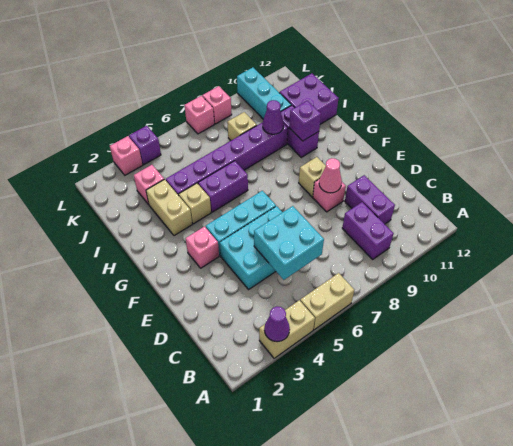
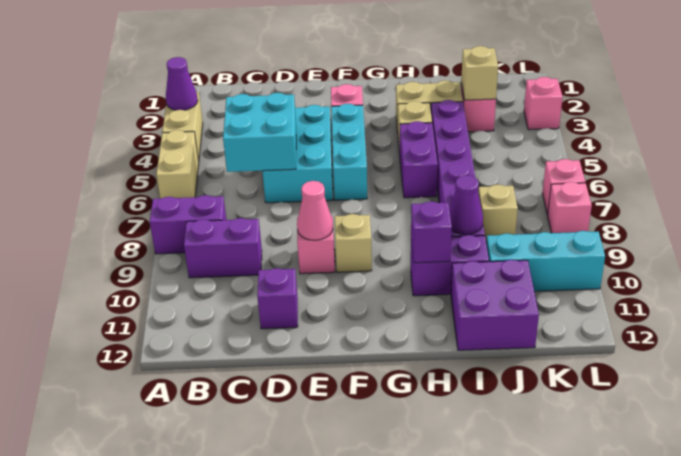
purple 1x2 brick [345,175,395,224] -> purple 1x2 brick moved to [150,195,226,254]
none -> tan 1x1 brick [461,46,498,100]
purple 1x1 brick [129,126,161,165] -> purple 1x1 brick moved to [257,268,298,329]

